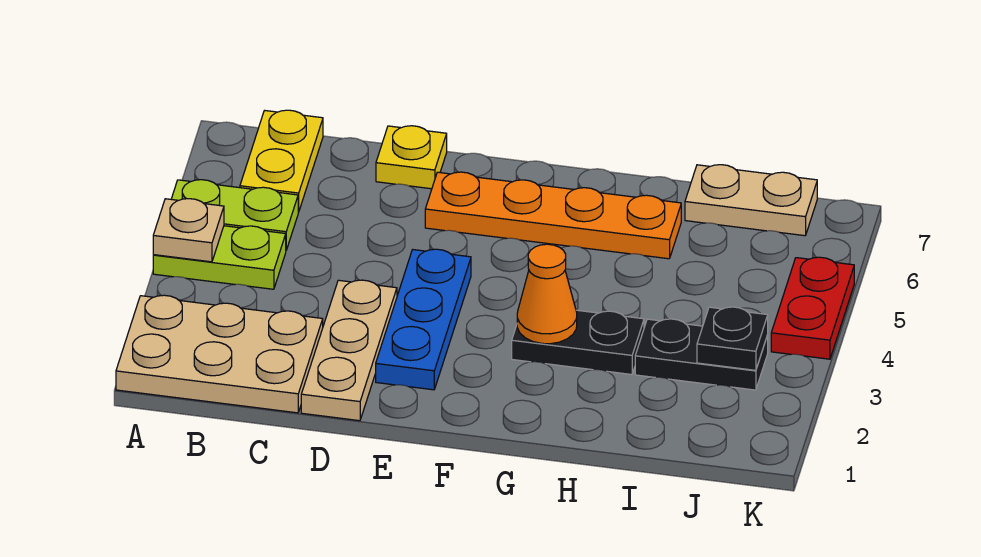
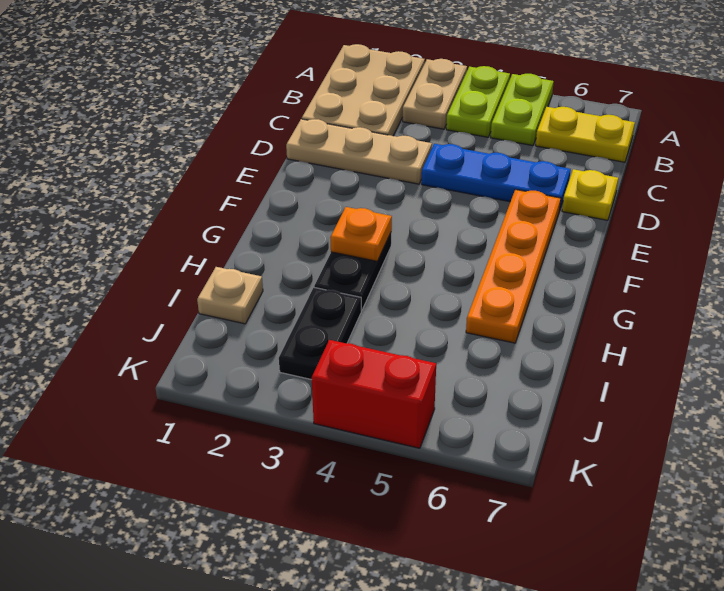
tan 1x1 plate [153,199,224,262] -> tan 1x1 plate moved to [197,267,263,324]
blue 1x3 plate [376,249,471,390] -> blue 1x3 plate moved to [422,144,571,209]
orange 1x1 cone [517,244,577,344] -> orange 1x1 plate [330,207,392,261]
tan 1x2 plate [685,165,817,236] -> tan 1x2 plate moved to [403,59,467,129]
black 1x1 plate [697,307,768,370] -> none
red 1x2 plate [771,257,854,359] -> red 1x2 brick [312,340,436,448]

